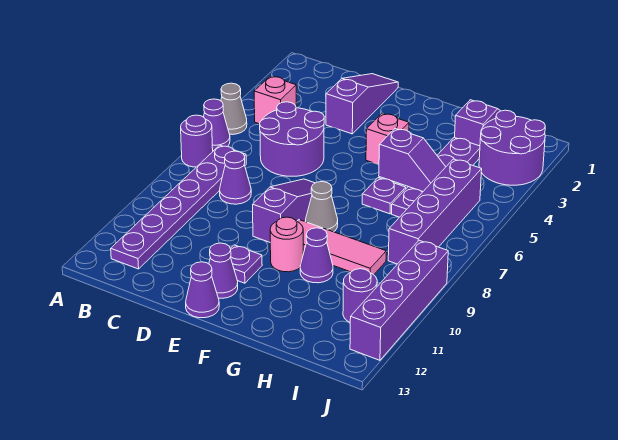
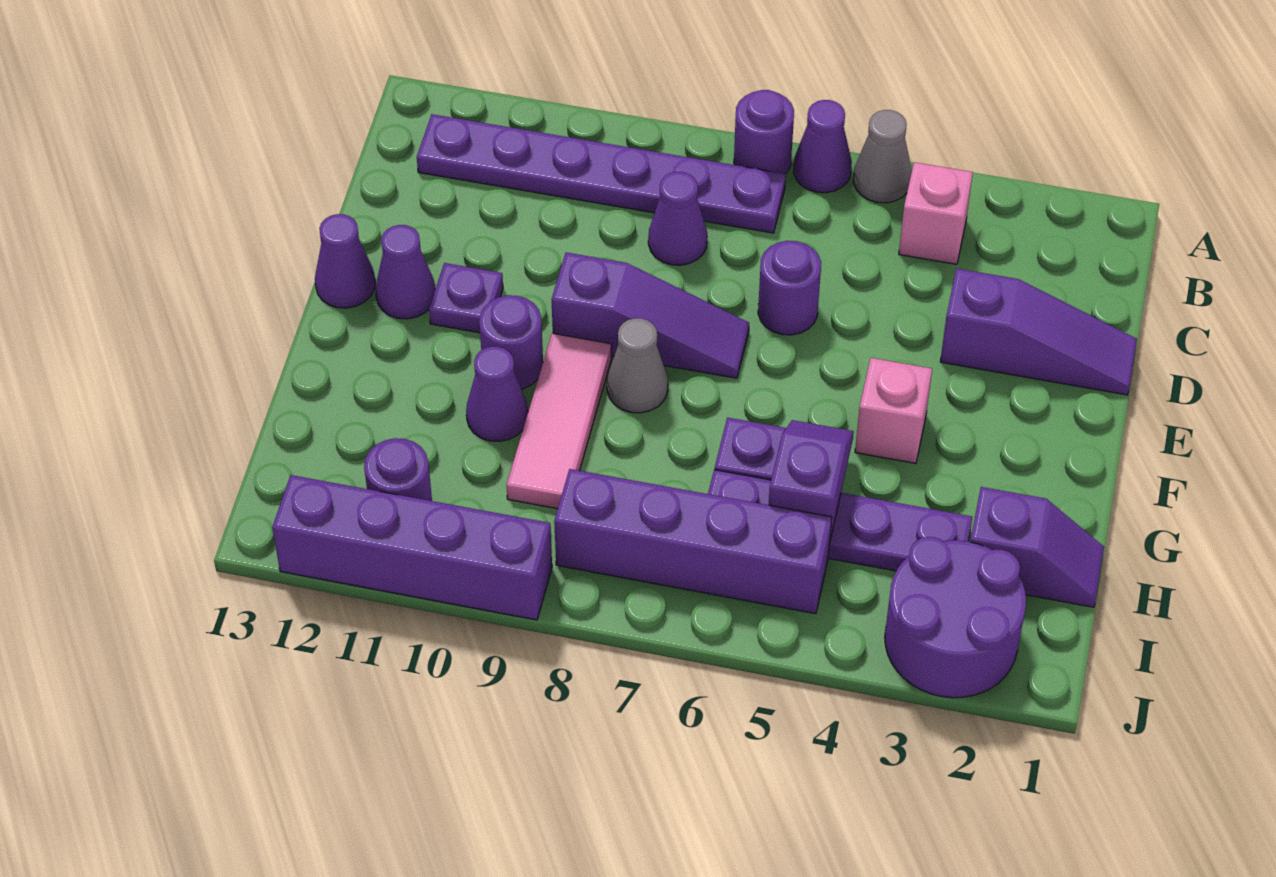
purple 2x2 round brick [260,102,324,176] -> purple 1x1 round brick [758,241,821,335]
pink 1x1 round brick [270,217,303,272] -> purple 1x1 round brick [479,295,543,389]
purple 1x2 slope [379,129,446,191] -> purple 1x2 slope turned to [769,420,854,543]

